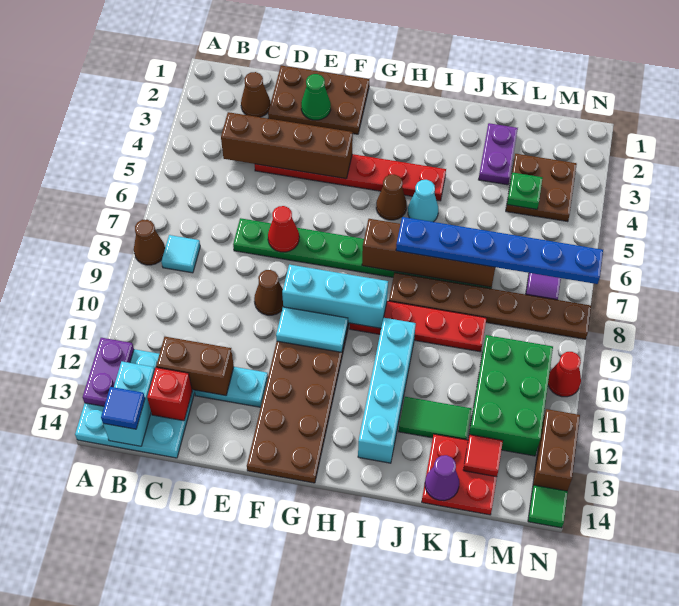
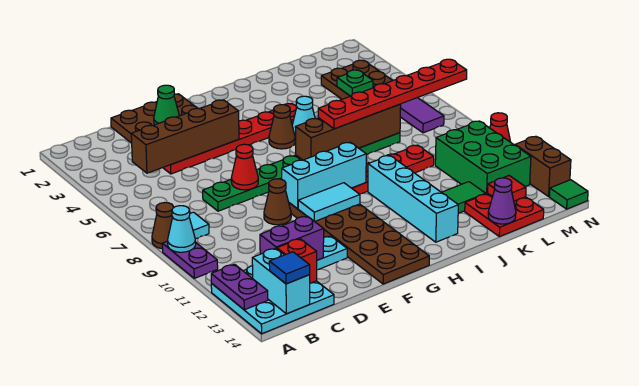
none -> cyan 1x1 cone [168,206,196,252]
brown 1x1 cone [241,72,270,117] -> none
brown 1x2 brick [156,337,234,396] -> purple 1x2 brick [260,216,324,260]
blue 1x6 plate [396,217,603,284] -> red 1x6 plate [318,59,467,129]
brown 1x6 plate [389,273,591,339] -> none
purple 1x2 plate [479,123,518,185] -> purple 1x2 plate moved to [162,241,218,278]

